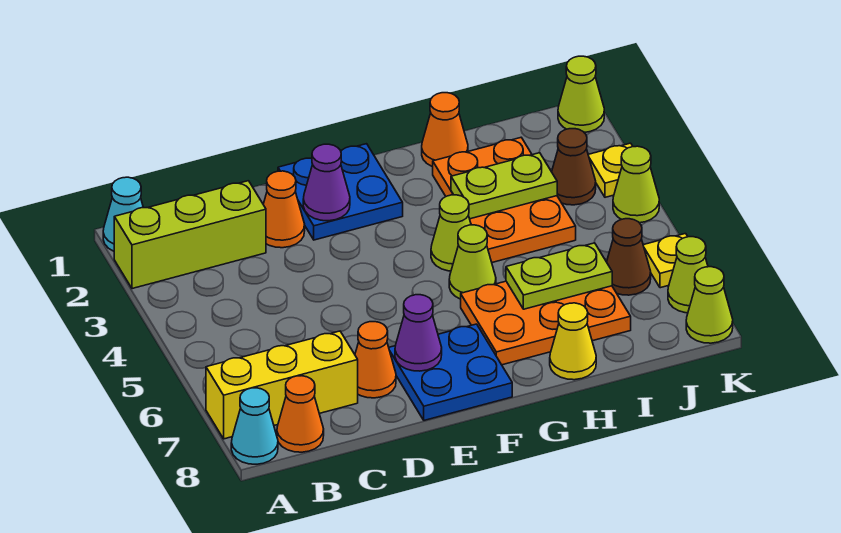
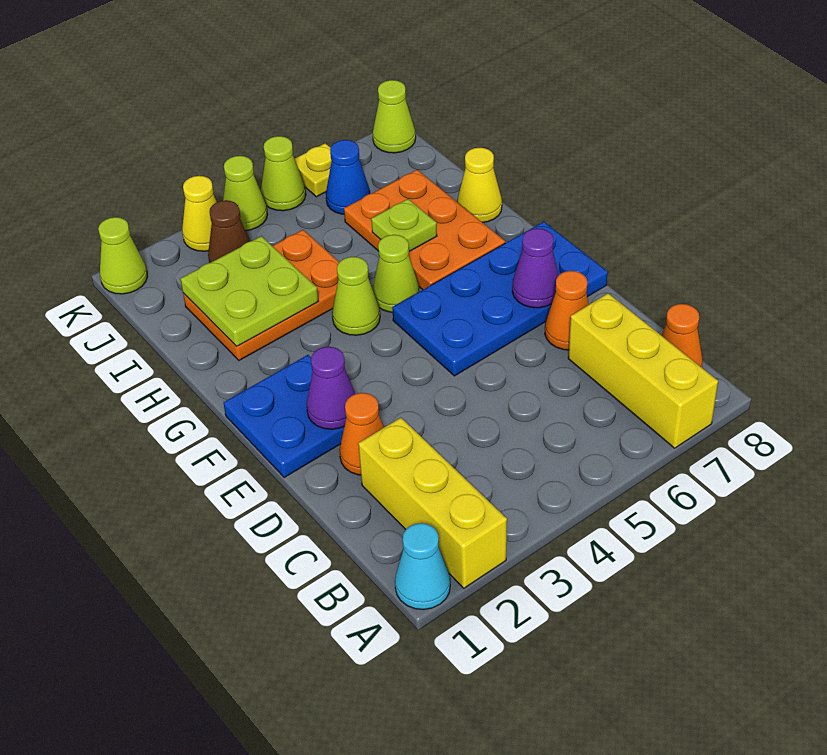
lime 1x3 brick [114,181,266,289] -> yellow 1x3 brick [358,418,507,588]
cyan 1x1 cone [231,388,278,464] -> none
blue 2x2 plate [389,324,512,420] -> blue 2x4 plate [392,222,608,376]
orange 1x1 cone [422,93,468,167] -> none
lime 1x2 plate [451,153,557,219] -> lime 2x2 plate [181,236,318,346]
lime 1x2 plate [506,243,612,309] -> lime 1x1 plate [371,199,437,251]
brown 1x1 cone [607,219,651,295] -> blue 1x1 cone [326,140,370,214]
yellow 1x1 plate [588,143,633,197] -> yellow 1x1 cone [182,176,217,251]
lime 1x1 cone [668,237,708,313] -> lime 1x1 cone moved to [261,136,306,211]

